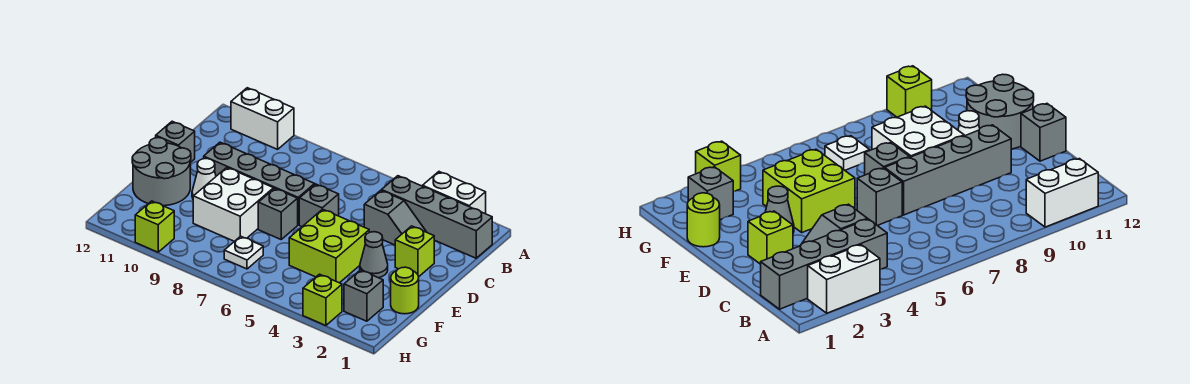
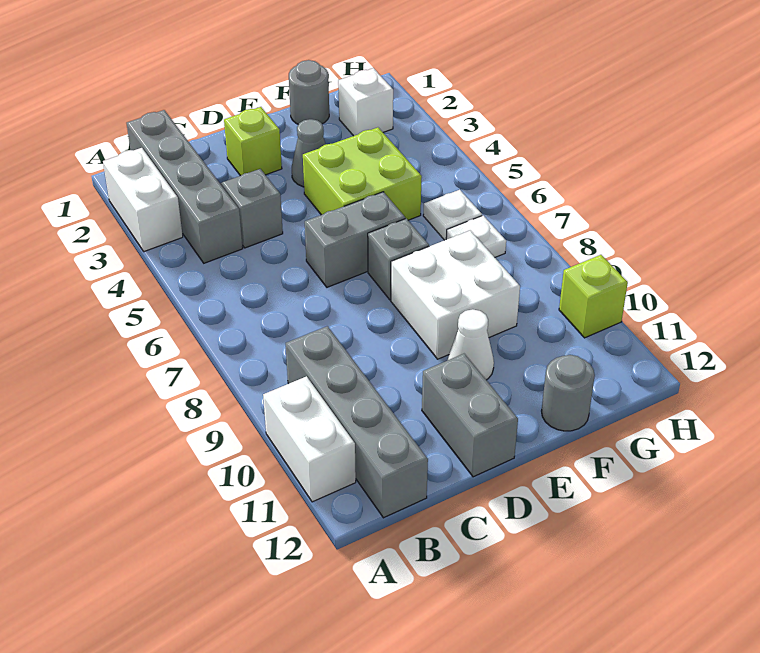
grey 1x1 brick [299,184,339,226] -> grey 1x2 brick [305,192,405,287]
grey 1x4 brick [204,142,315,225] -> grey 1x4 brick moved to [286,326,428,518]
grey 1x1 brick [156,121,195,162] -> grey 1x2 brick [422,354,518,477]
grey 2x2 round brick [132,138,191,206] -> grey 1x1 round brick [542,355,595,431]
lime 1x1 round brick [391,267,419,314] -> grey 1x1 round brick [289,60,329,124]
grey 1x1 brick [344,270,383,321] -> white 1x1 brick [338,68,393,136]
none -> white 1x1 plate [423,190,482,240]
lime 1x1 brick [303,274,342,326] -> none

